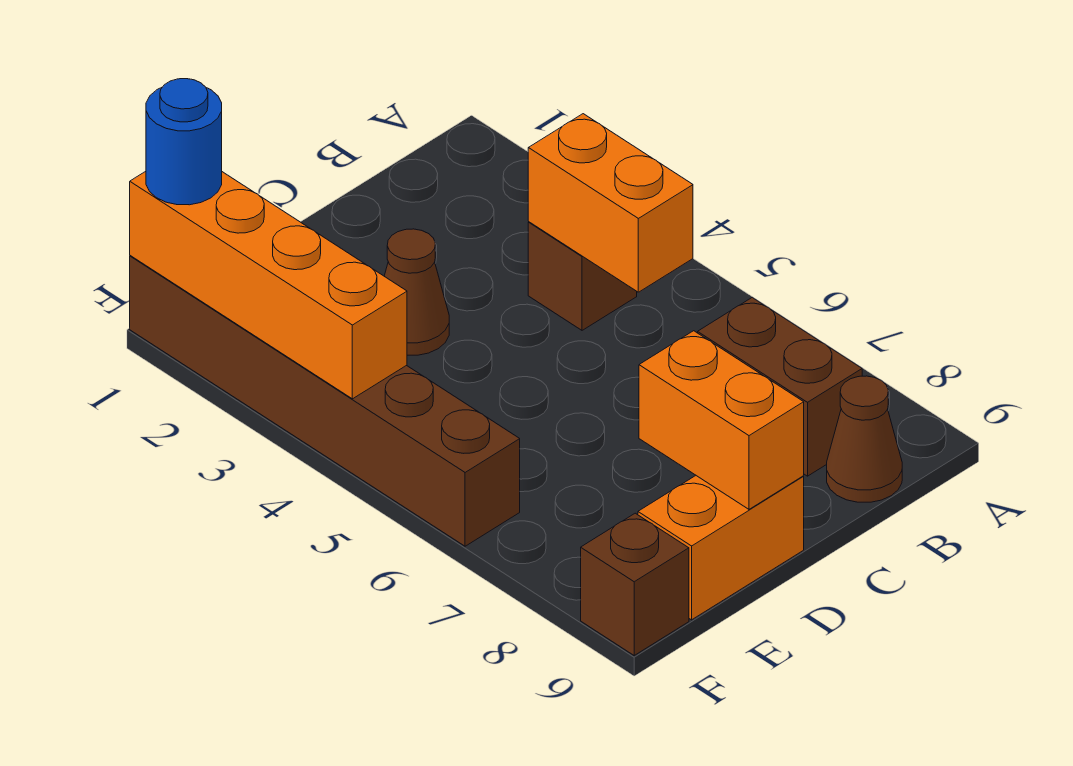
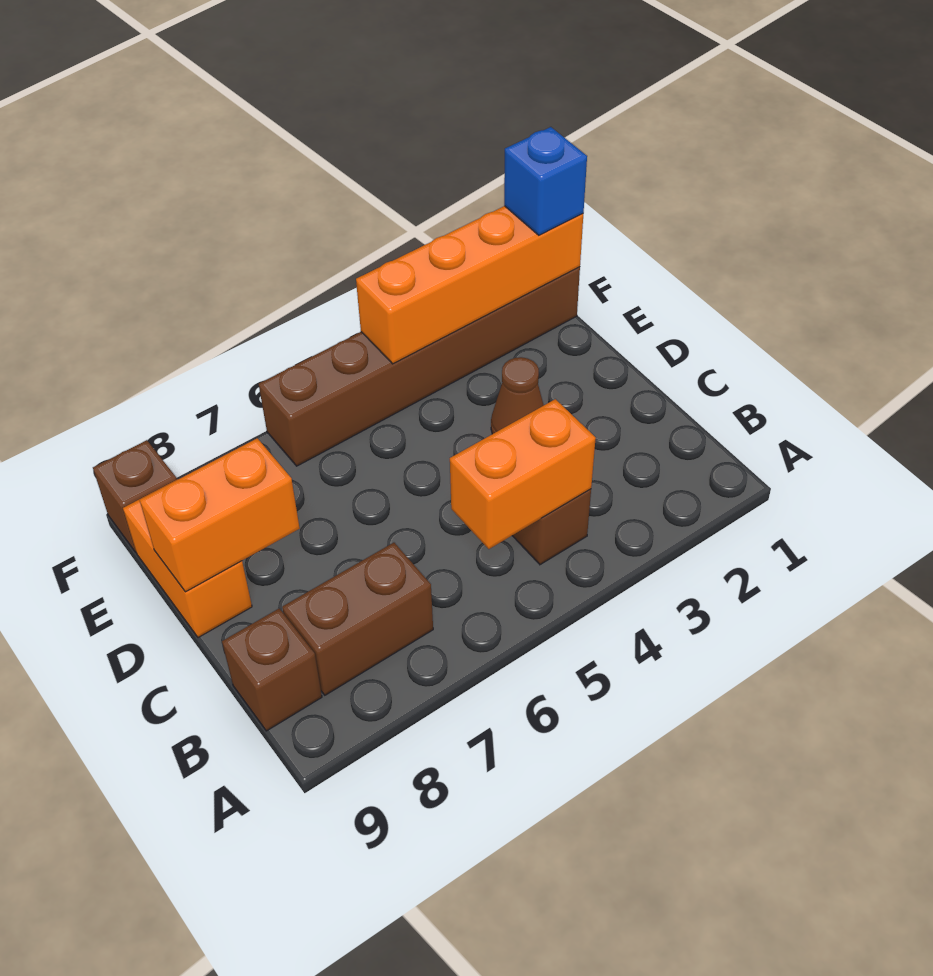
brown 1x1 cone [827,376,902,502] -> brown 1x1 brick [222,609,322,731]
blue 1x1 round brick [146,79,222,205] -> blue 1x1 brick [504,127,587,235]

